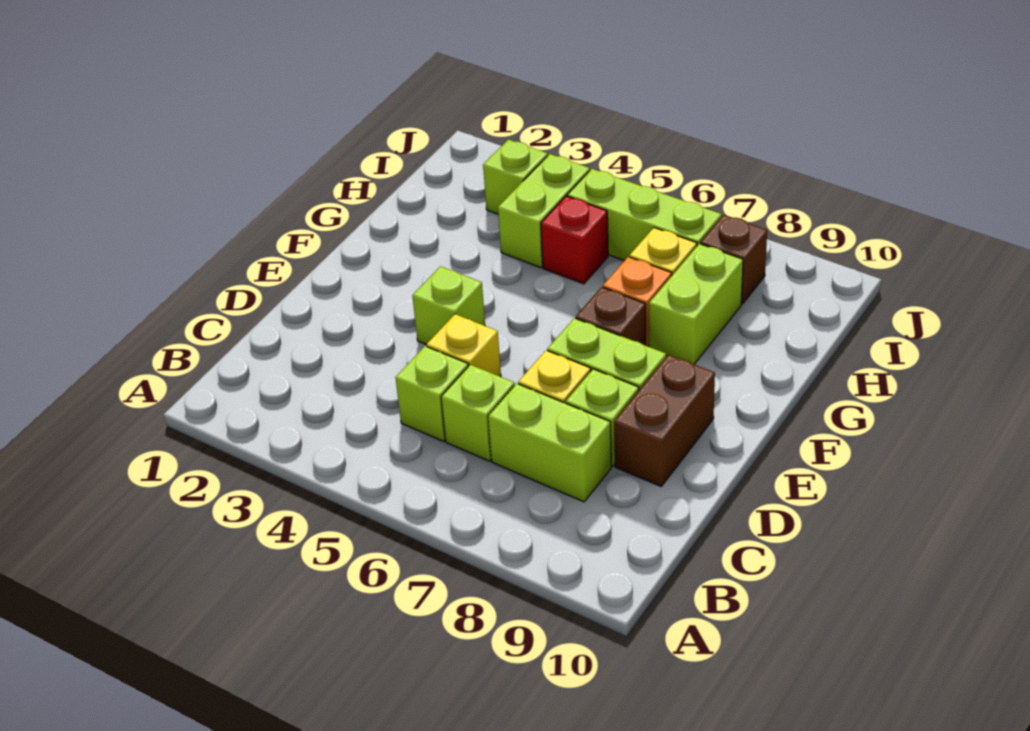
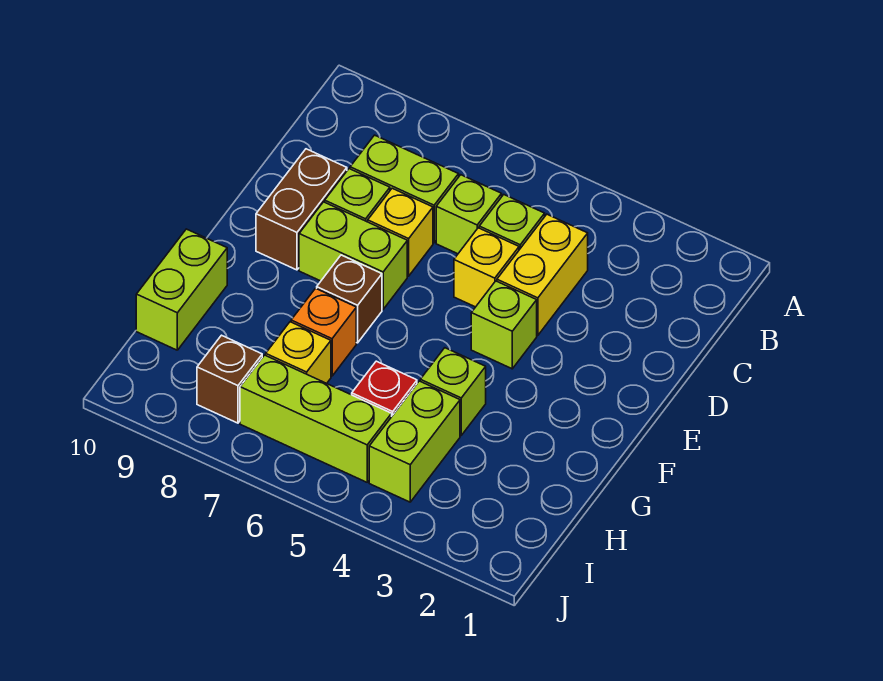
none -> yellow 1x2 brick [497,214,588,335]
lime 1x2 brick [649,244,743,364] -> lime 1x2 brick moved to [136,229,227,350]
lime 1x1 brick [483,140,548,214] -> lime 1x1 brick moved to [420,348,486,435]

